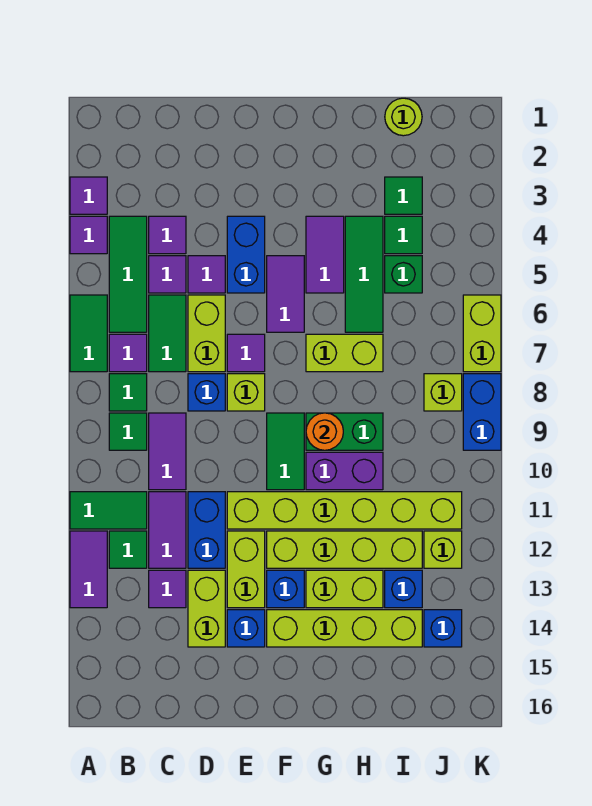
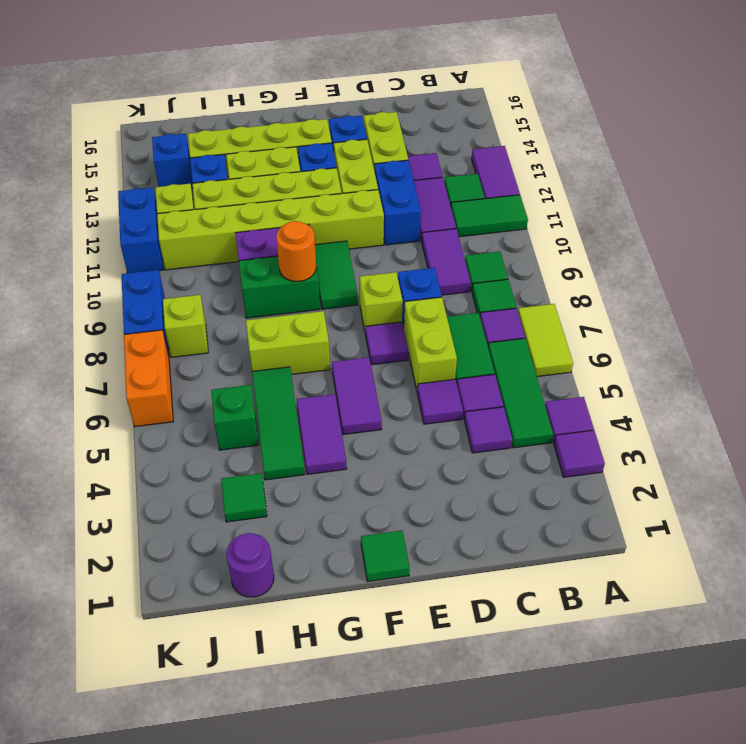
green 1x2 tile [70,295,107,372] -> lime 1x2 tile [518,304,573,377]
blue 1x2 brick [227,216,265,293] -> blue 1x2 brick moved to [118,188,163,273]
lime 1x1 round brick [385,98,422,136] -> purple 1x1 round brick [226,533,274,597]
green 1x1 tile [385,216,422,254] -> green 1x1 tile moved to [361,531,410,581]
lime 1x2 brick [463,295,501,372] -> orange 1x2 brick [124,330,173,427]

